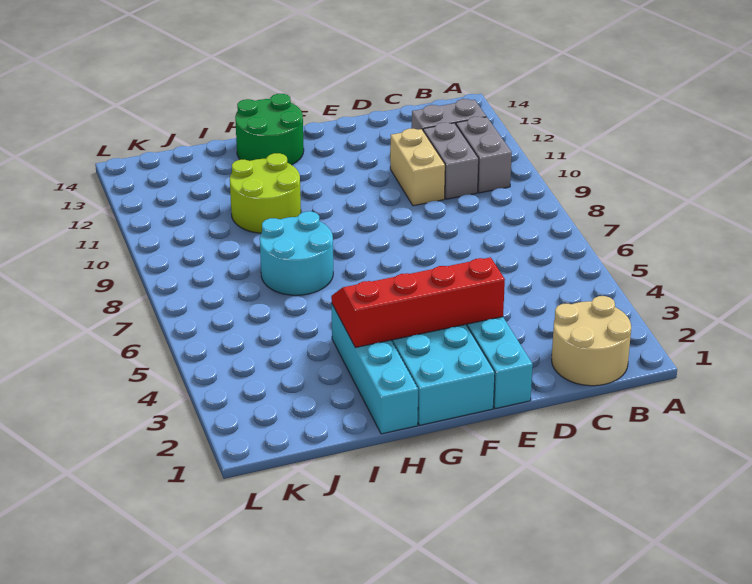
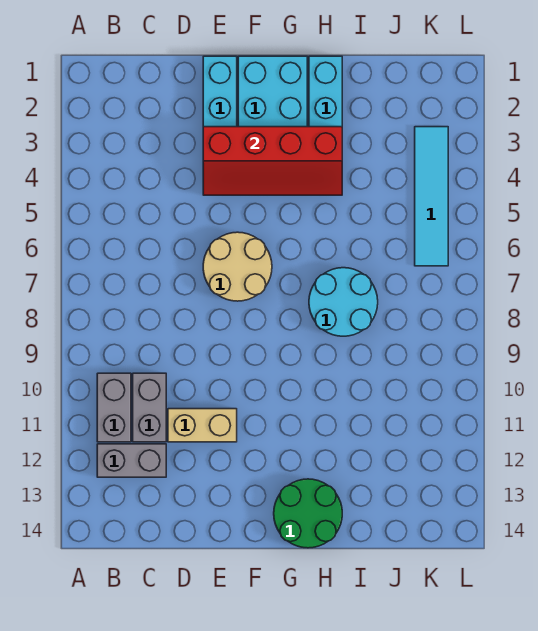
tan 2x2 round brick [552,296,631,386] -> tan 2x2 round brick moved to [203,232,272,301]
tan 1x2 brick [390,129,445,206] -> tan 1x2 brick turned to [168,409,237,442]
lime 2x2 round brick [230,153,301,233] -> none
none -> cyan 1x4 tile [415,127,448,266]

